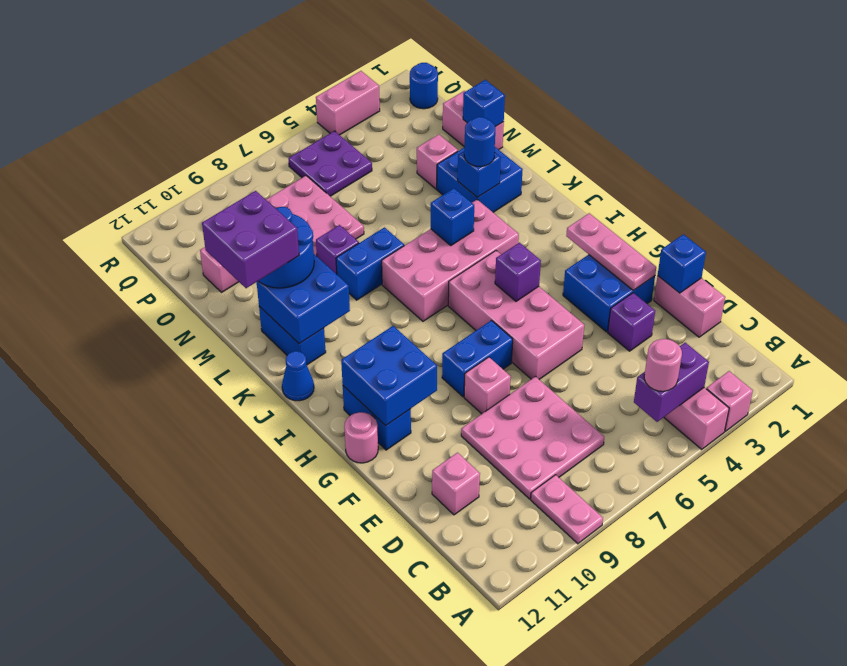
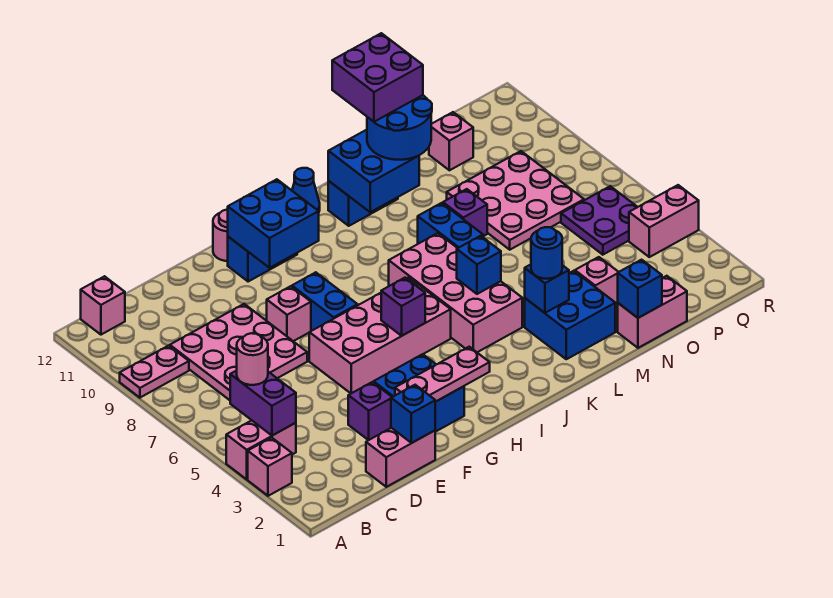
pink 1x1 brick [432,453,480,515] -> pink 1x1 brick moved to [81,276,125,335]
blue 1x1 round brick [410,63,438,109] -> none
pink 1x2 brick [316,71,380,135] -> pink 1x2 brick turned to [629,185,699,257]

